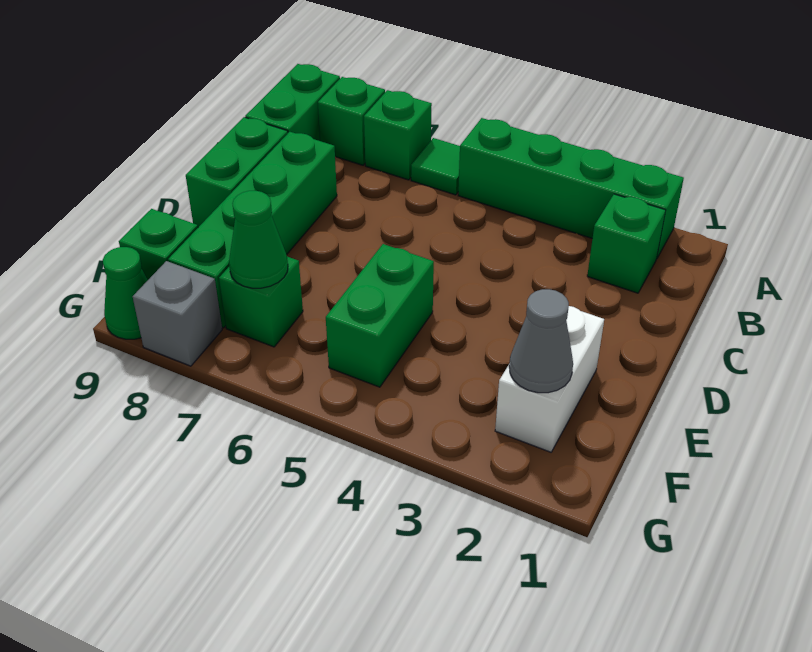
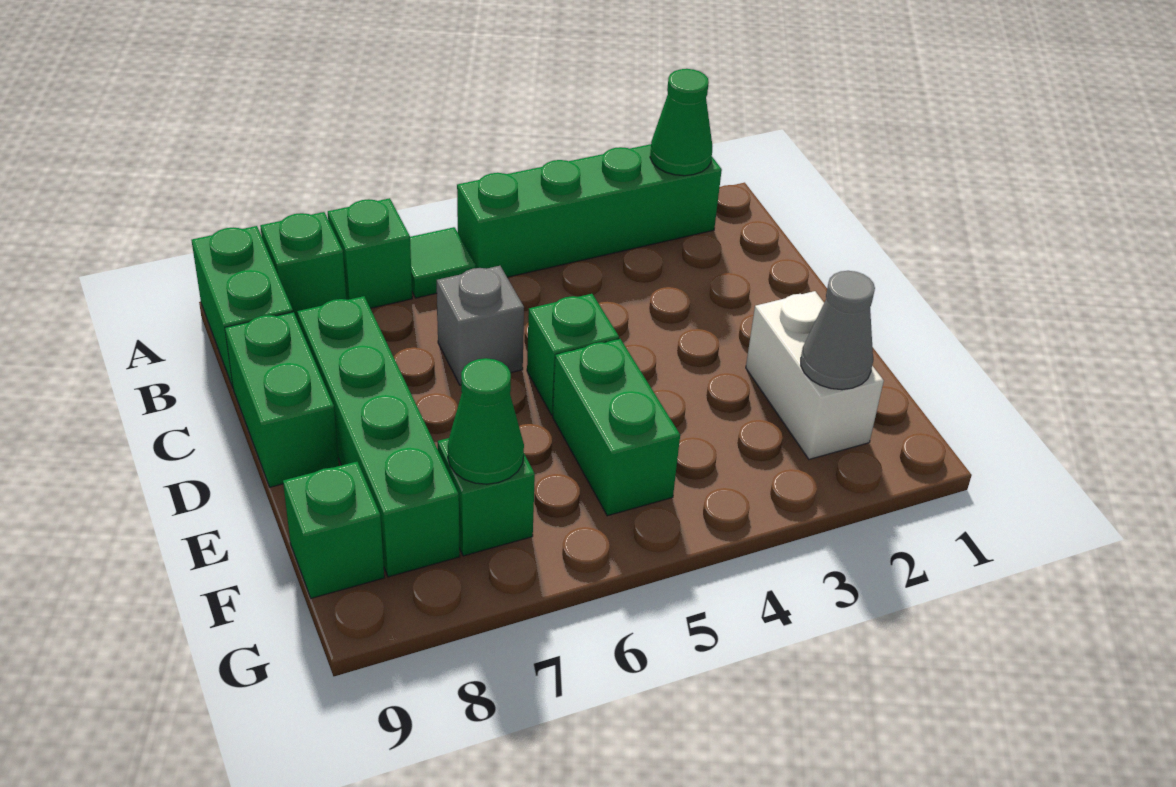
green 1x1 brick [587,194,666,293] -> green 1x1 brick moved to [527,294,619,415]
grey 1x1 brick [133,261,222,366] -> grey 1x1 brick moved to [437,266,524,385]
green 1x1 cone [103,247,148,339] -> green 1x1 cone moved to [650,69,712,176]

